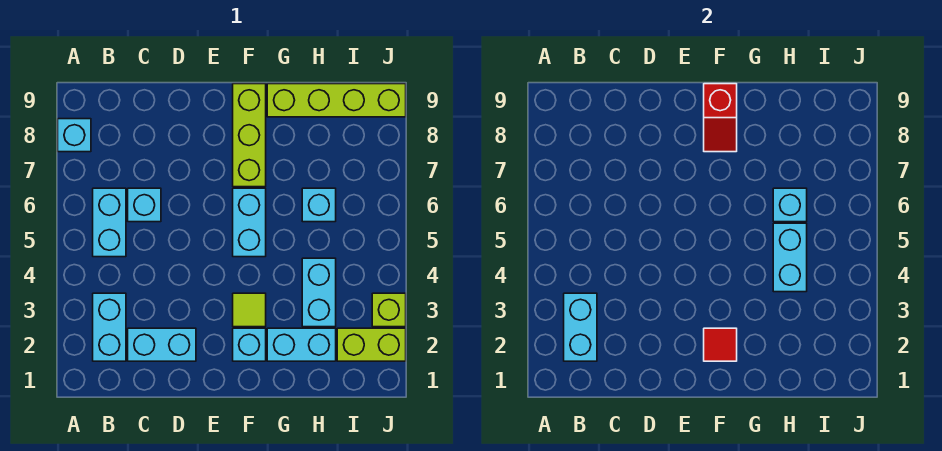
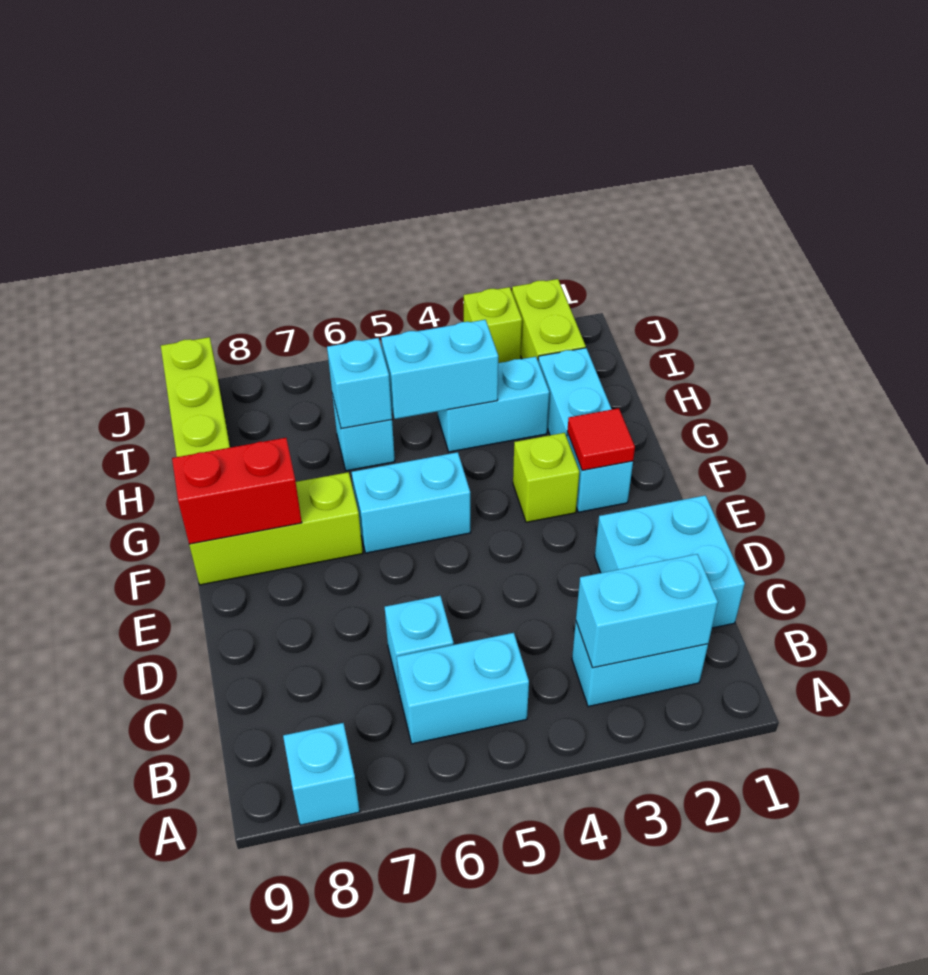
cyan 1x2 brick [128,328,196,361] -> cyan 2x2 brick [595,495,745,628]
lime 1x1 tile [233,293,266,327] -> lime 1x1 brick [513,433,579,522]
red 1x2 slope [704,84,737,152] -> red 1x2 brick [172,438,302,544]

